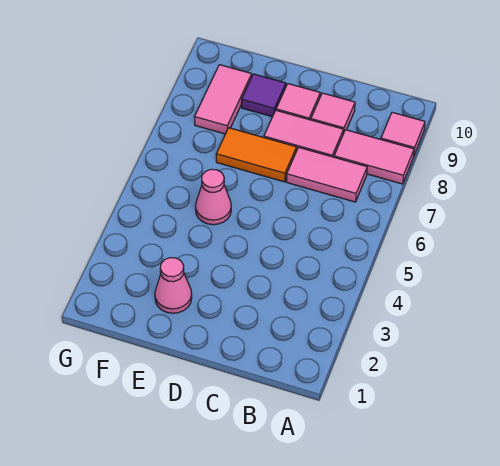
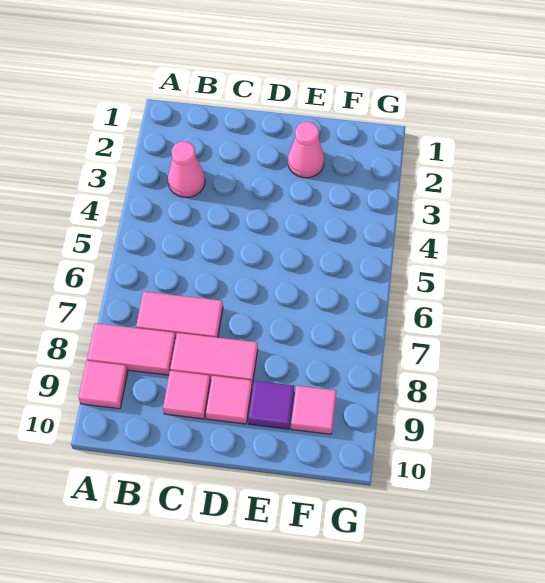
orange 1x2 tile [216,128,297,182] -> none
pink 1x1 cone [196,169,231,225] -> pink 1x1 cone moved to [168,142,205,197]
pink 1x2 tile [195,65,252,134] -> pink 1x1 tile [291,386,337,434]

